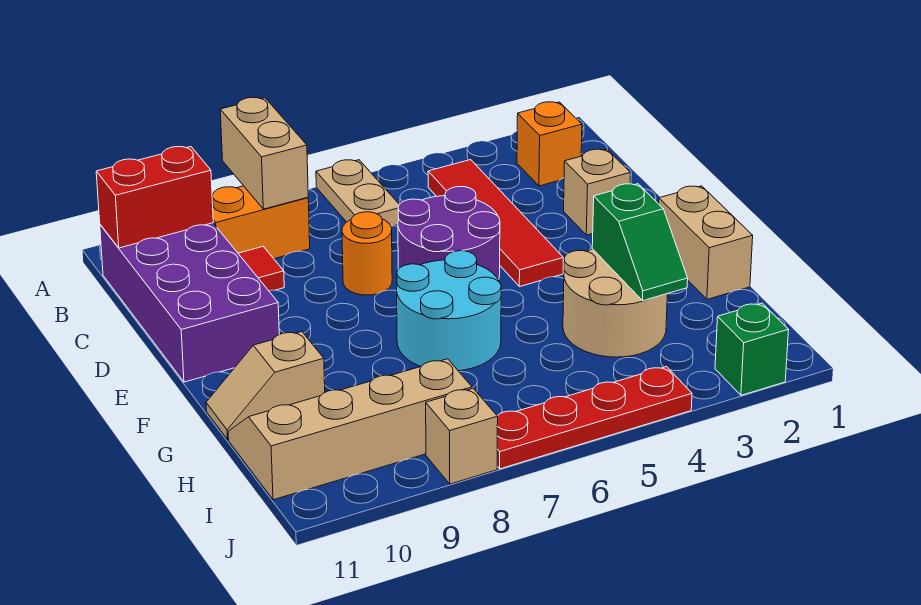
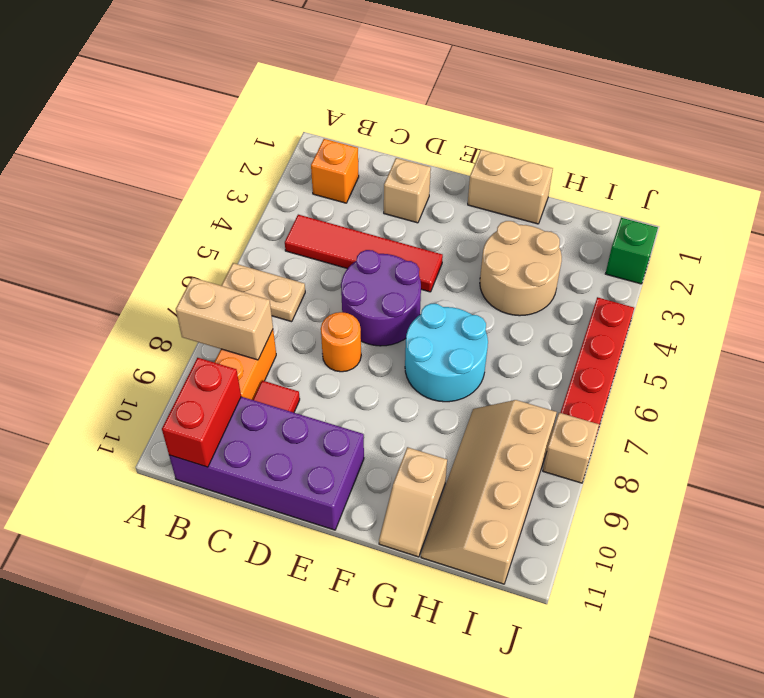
green 1x2 slope [592,184,688,301] -> none

